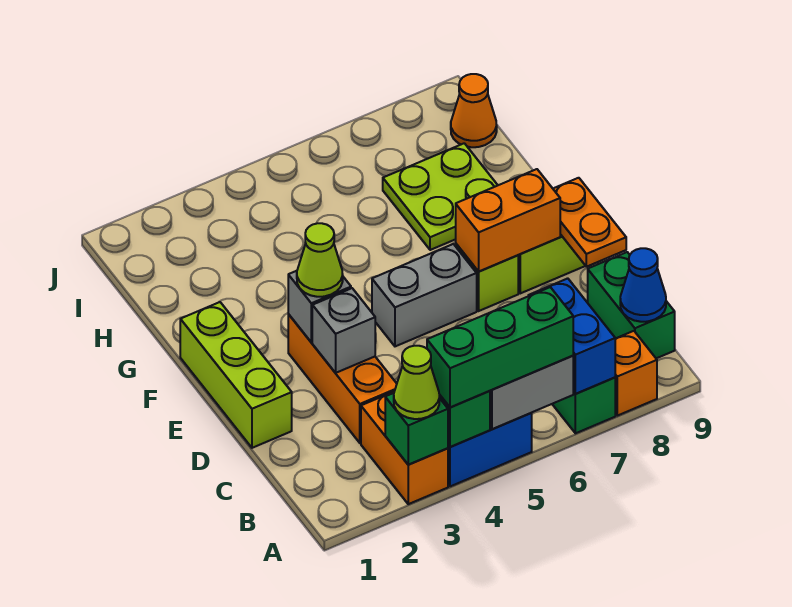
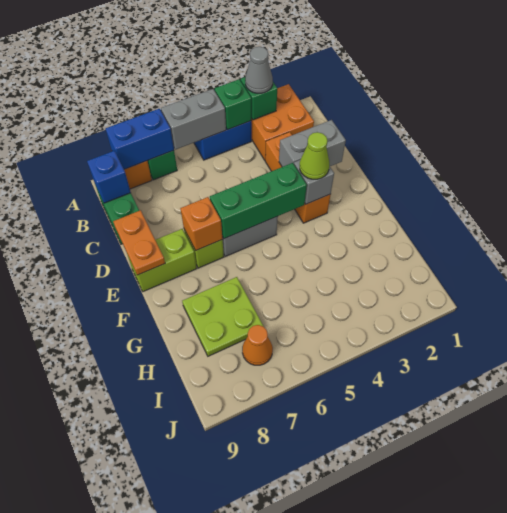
orange 1x2 brick [361,392,448,504] -> orange 2x2 brick [251,84,314,160]
lime 1x1 cone [394,346,439,419] -> grey 1x1 cone [245,47,273,93]
green 1x3 brick [427,287,573,407] -> green 1x3 brick moved to [210,163,307,239]
blue 1x2 brick [528,278,615,394] -> blue 1x2 brick turned to [106,109,174,169]
blue 1x1 cone [620,248,666,322] -> blue 1x1 brick [87,151,131,203]
lime 1x3 brick [180,302,292,448] -> none
grey 1x1 brick [312,288,375,373] -> grey 1x2 brick [279,120,346,167]
orange 1x2 brick [456,169,560,272] -> orange 1x1 brick [180,197,222,251]
orange 1x1 cone [451,74,497,147] -> orange 1x1 cone moved to [242,325,273,365]

